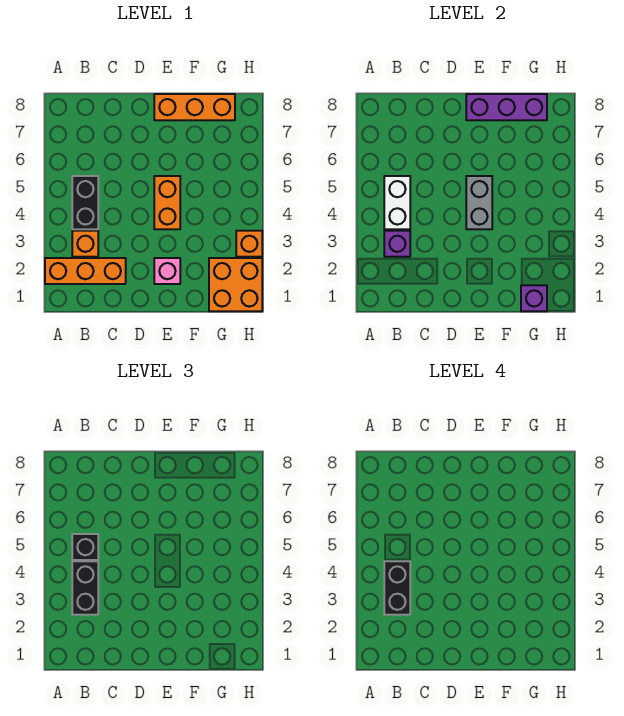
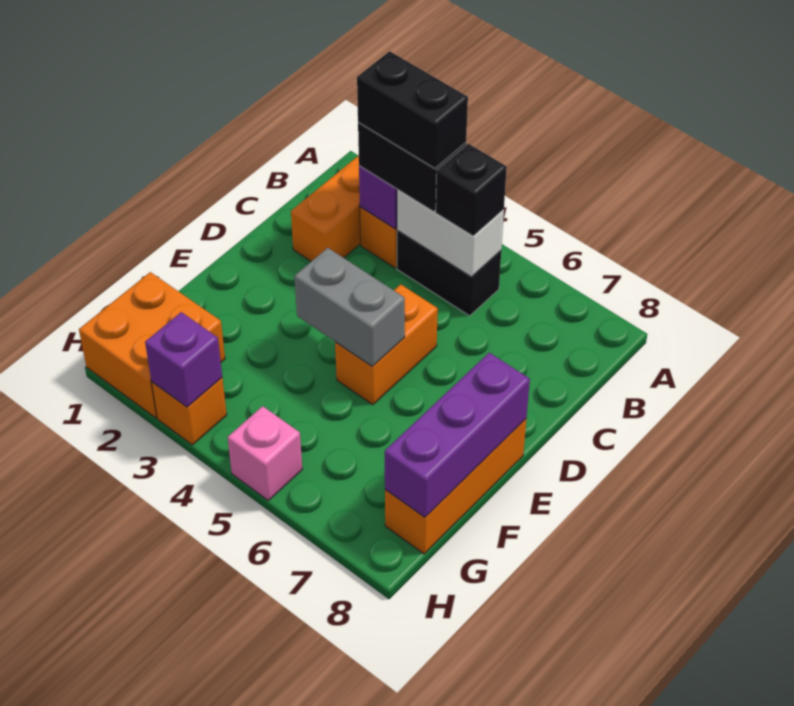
pink 1x1 brick [154,258,180,284] -> pink 1x1 brick moved to [228,406,302,500]
orange 1x2 brick [154,176,180,229] -> orange 1x2 brick turned to [335,284,438,405]
purple 1x1 brick [521,285,547,311] -> purple 1x1 brick moved to [145,312,222,407]

